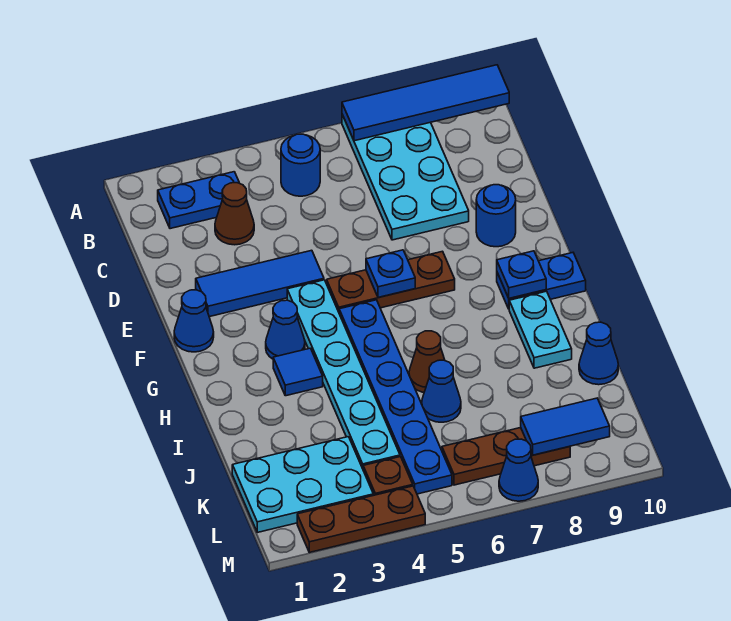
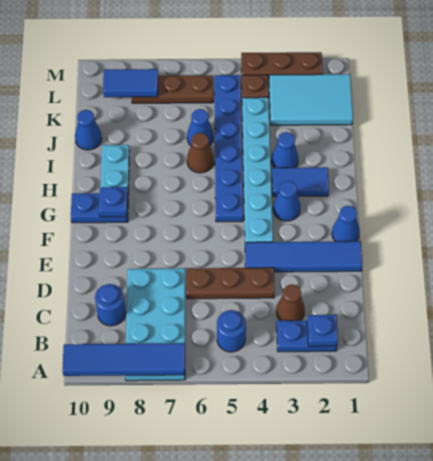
blue 1x3 tile [196,250,324,317] -> blue 1x4 tile [245,241,363,272]
blue 1x1 round brick [476,185,516,247] -> blue 1x1 round brick moved to [95,284,126,326]
brown 1x3 plate [327,251,455,312] -> brown 1x3 plate moved to [187,268,275,299]
blue 1x1 plate [366,250,415,298] -> blue 1x1 plate moved to [307,315,338,346]
blue 1x1 tile [273,348,323,396] -> blue 1x2 tile [272,167,329,197]
cyan 2x3 plate [232,437,373,532] -> cyan 2x3 tile [269,74,353,125]
blue 1x1 cone [499,439,538,501] -> blue 1x1 cone moved to [272,132,298,168]

